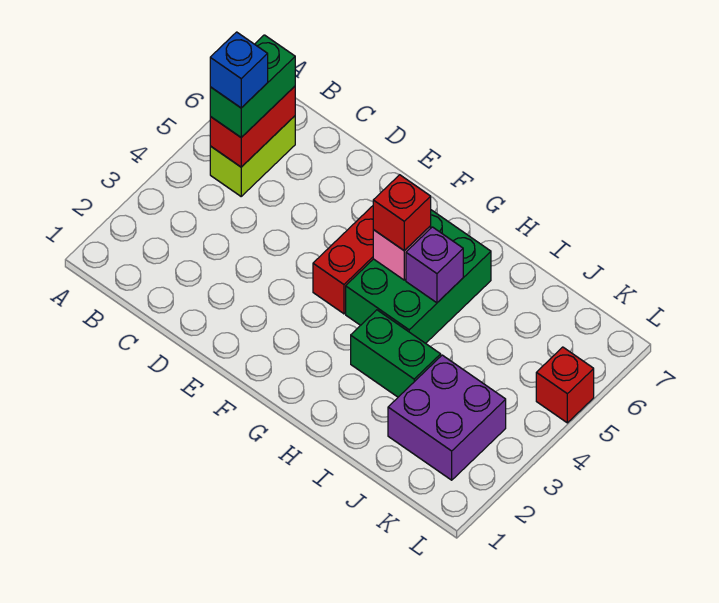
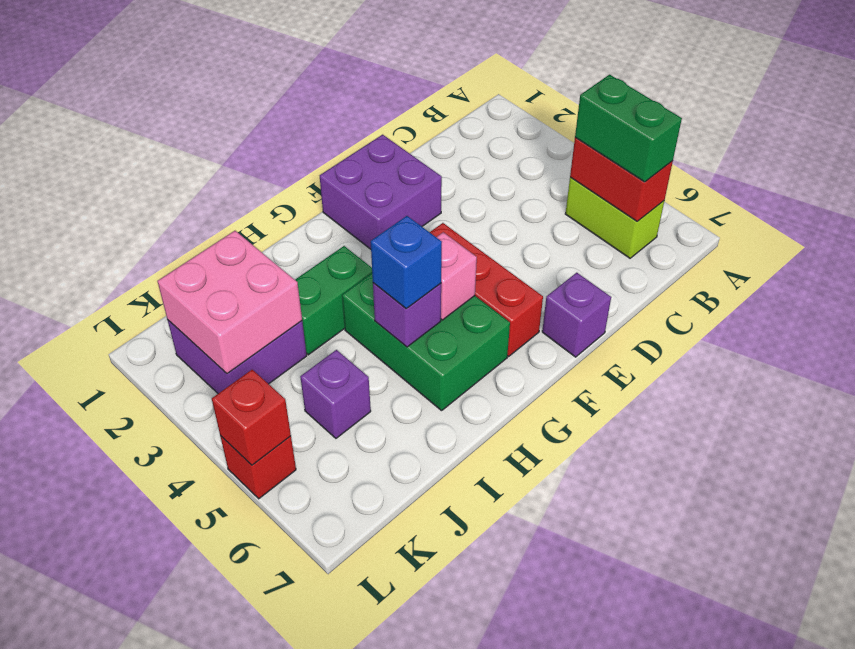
blue 1x1 brick [210,32,268,108] -> blue 1x1 brick moved to [371,216,442,308]
none -> purple 2x2 brick [320,135,442,249]
none -> purple 1x1 brick [542,273,611,357]
red 1x1 brick [373,175,431,251] -> red 1x1 brick moved to [212,370,291,465]
none -> pink 2x2 brick [157,231,302,373]
none -> purple 1x1 brick [300,350,371,438]

